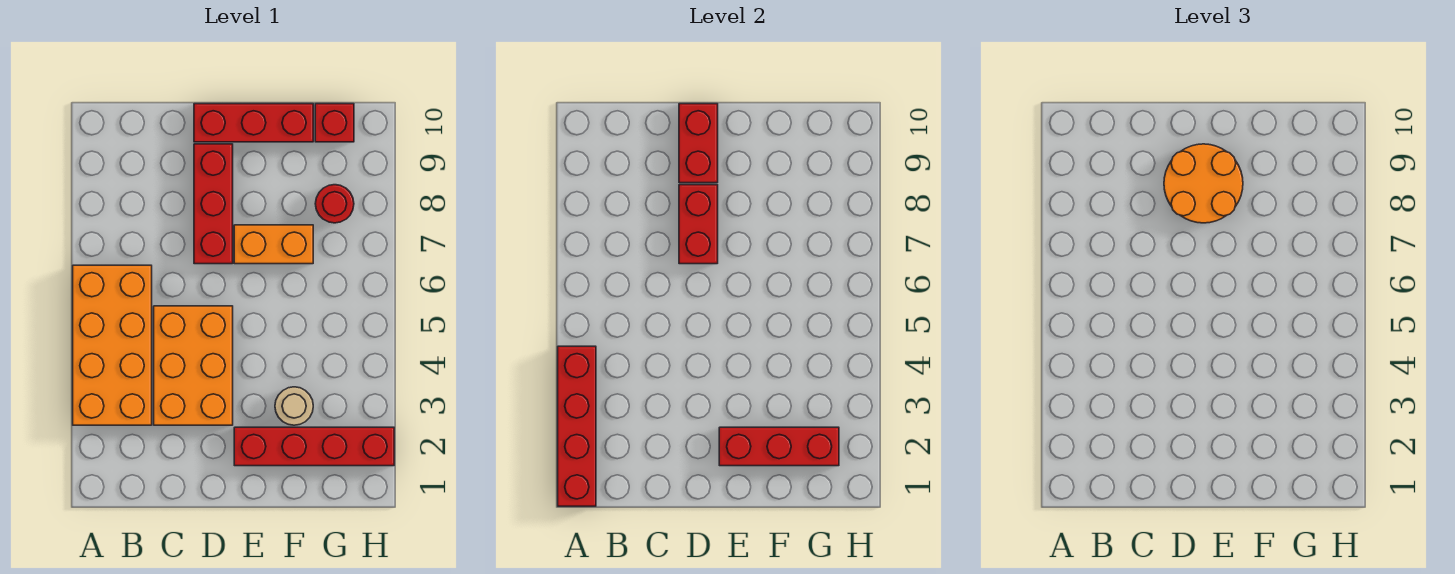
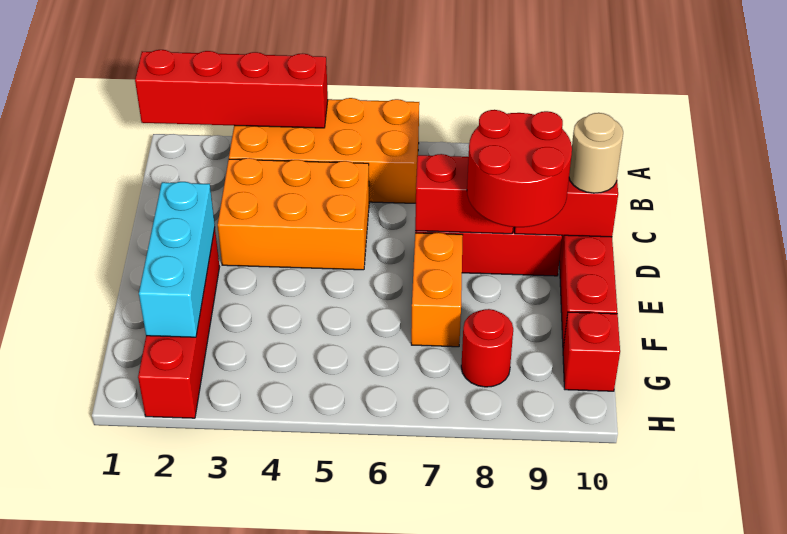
orange 2x2 round brick [1164,144,1243,223] -> red 2x2 round brick [467,110,572,227]
red 1x3 brick [719,427,839,466] -> cyan 1x3 brick [139,182,215,337]
tan 1x1 round brick [275,387,313,425] -> tan 1x1 round brick moved to [569,113,623,193]

